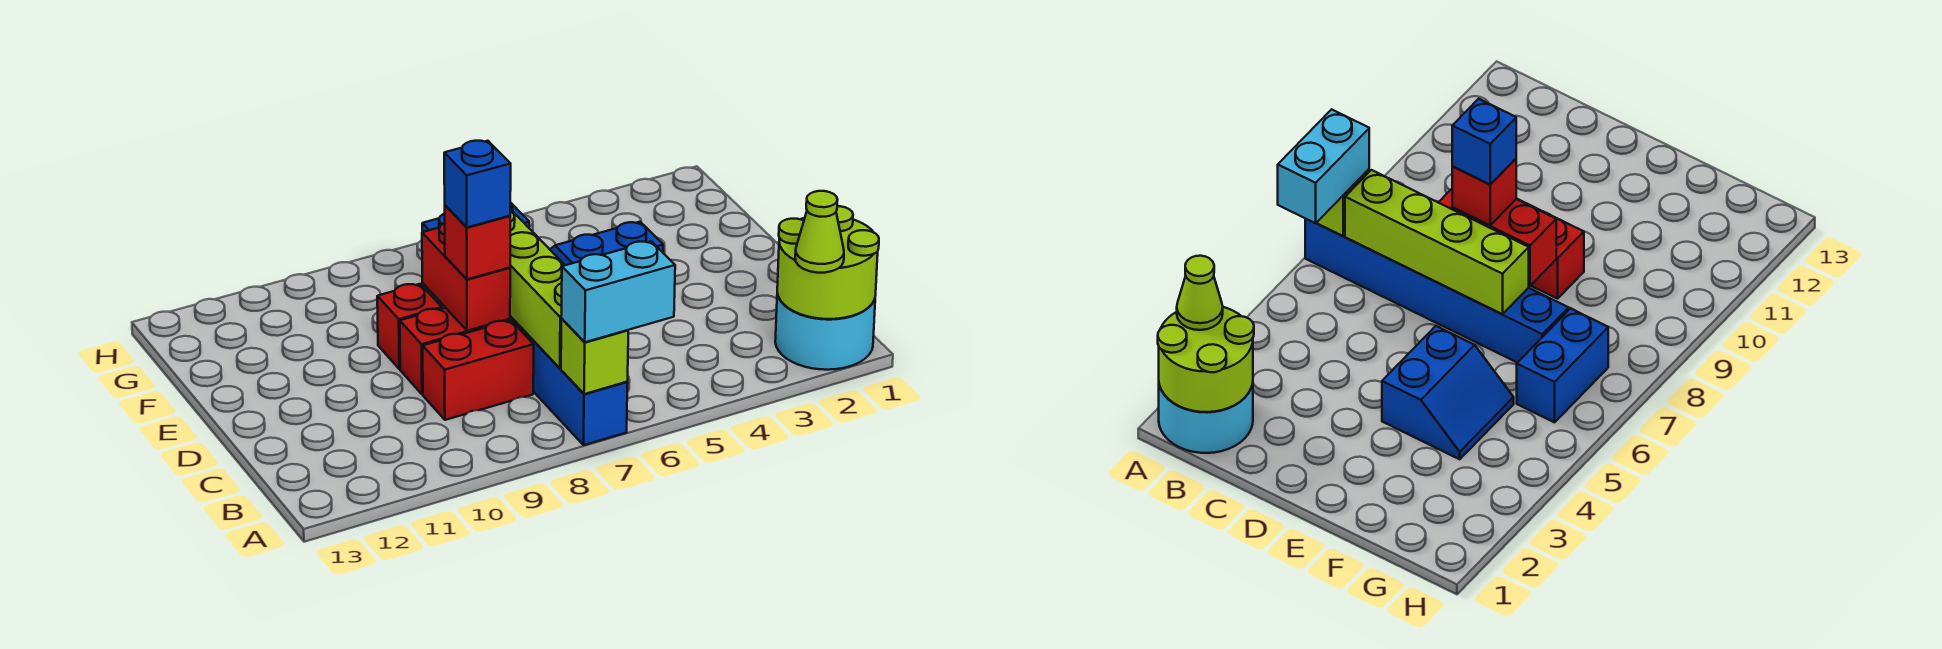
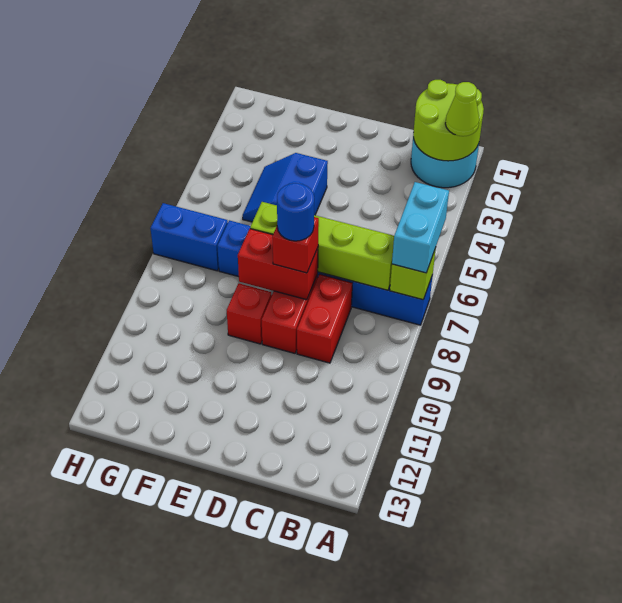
blue 1x1 brick [444,141,511,227] -> blue 1x1 round brick [277,183,314,241]
blue 1x2 brick [1517,309,1608,422] -> blue 1x2 brick turned to [150,203,228,271]

